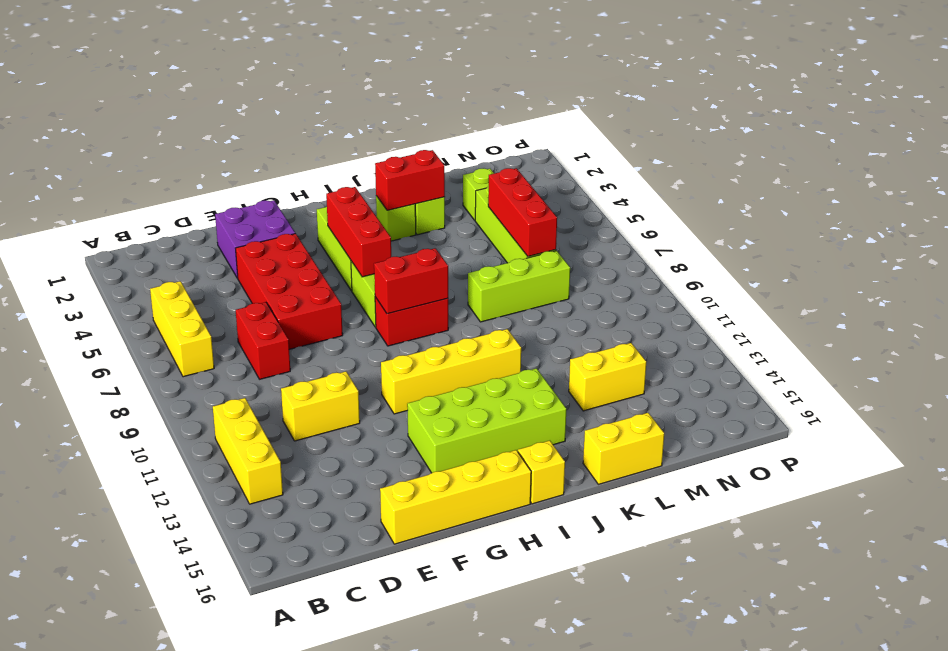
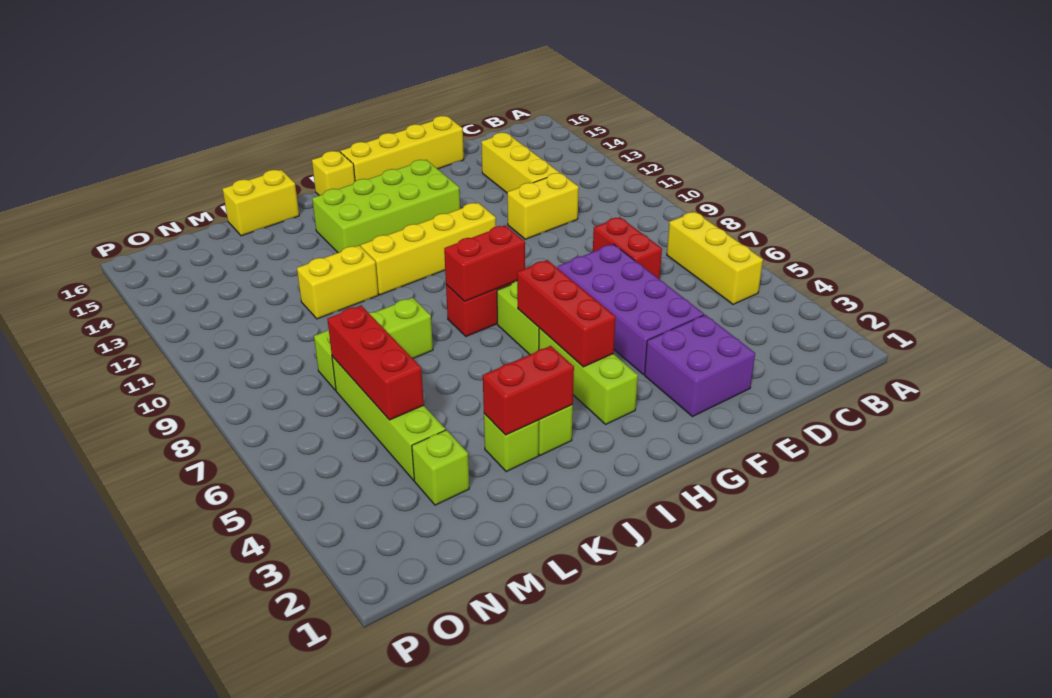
yellow 1x3 brick [213,398,283,504] -> yellow 1x3 brick moved to [481,133,559,193]
red 2x4 brick [236,234,343,349] -> purple 2x4 brick [557,244,704,375]
yellow 1x2 brick [569,343,646,411] -> yellow 1x2 brick moved to [297,246,378,319]

